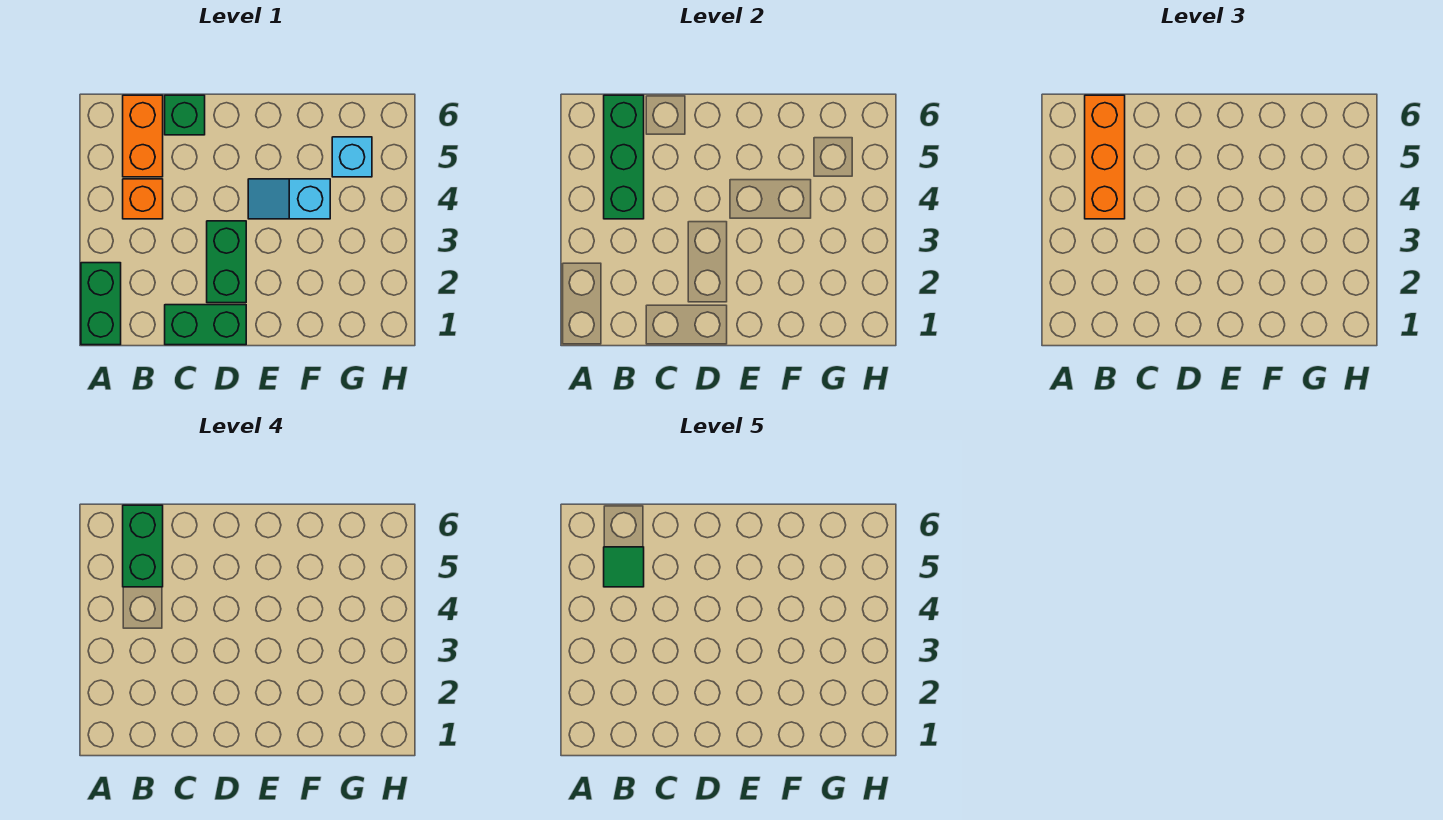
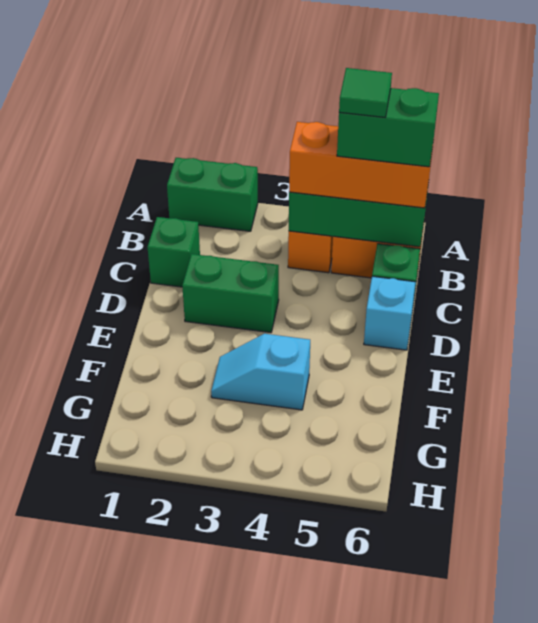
green 1x2 brick [165,305,246,345] -> green 1x1 brick [148,217,200,287]
cyan 1x2 slope [248,179,330,219] -> cyan 1x2 slope turned to [211,334,310,410]
cyan 1x1 brick [332,137,372,177] -> cyan 1x1 brick moved to [364,276,416,350]

